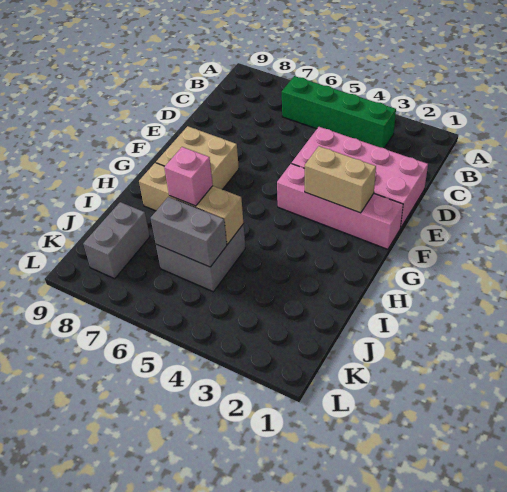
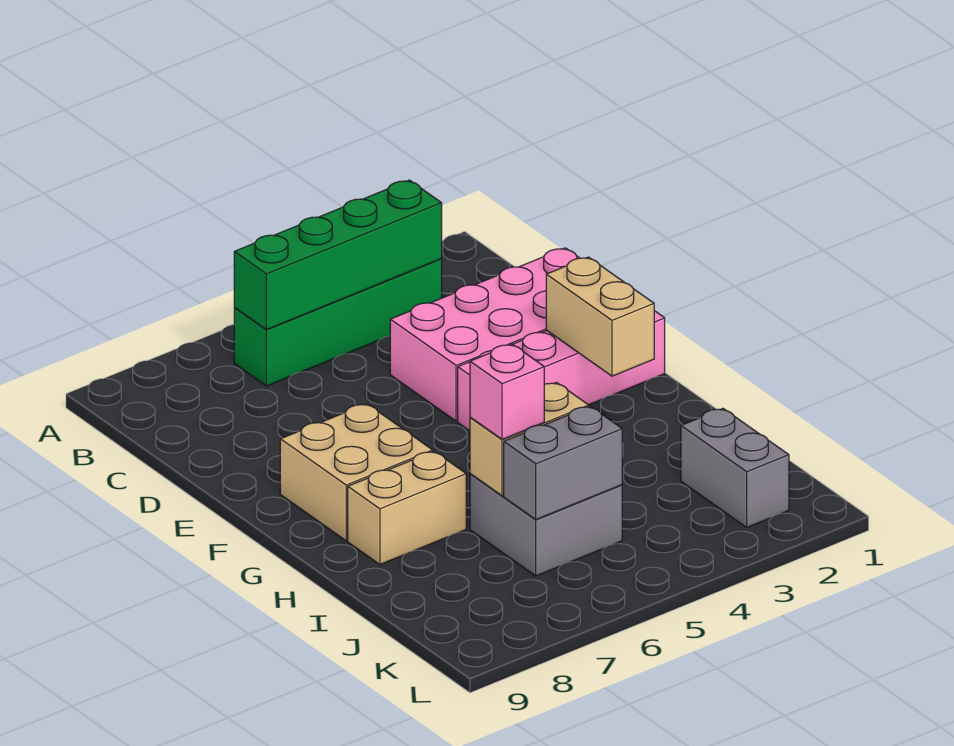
none -> green 1x4 brick [234,180,442,330]
tan 1x2 brick [305,146,376,213] -> tan 1x2 brick turned to [546,257,654,376]
grey 1x2 brick [83,202,150,279] -> grey 1x2 brick moved to [681,409,789,527]

